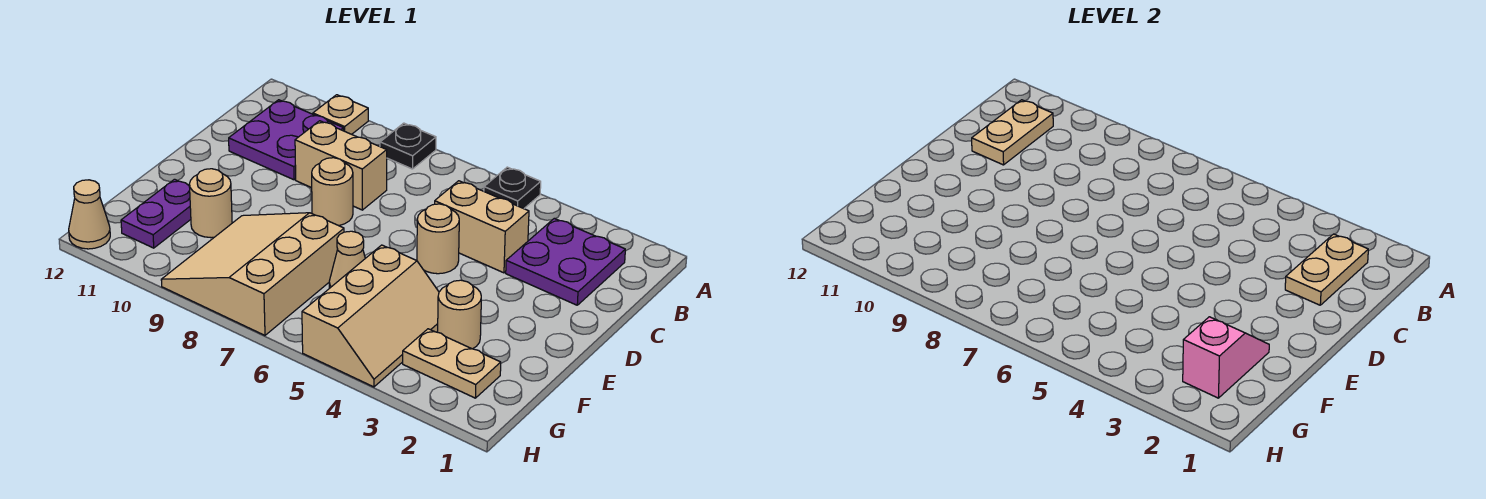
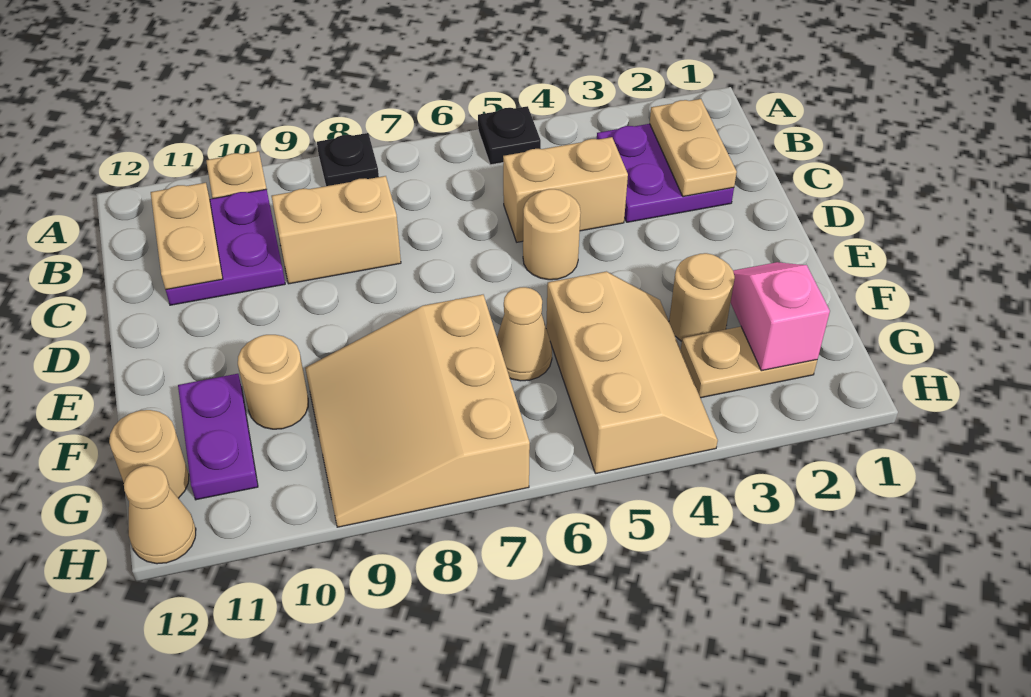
tan 1x1 round brick [312,158,353,226] -> tan 1x1 round brick moved to [109,410,189,498]

